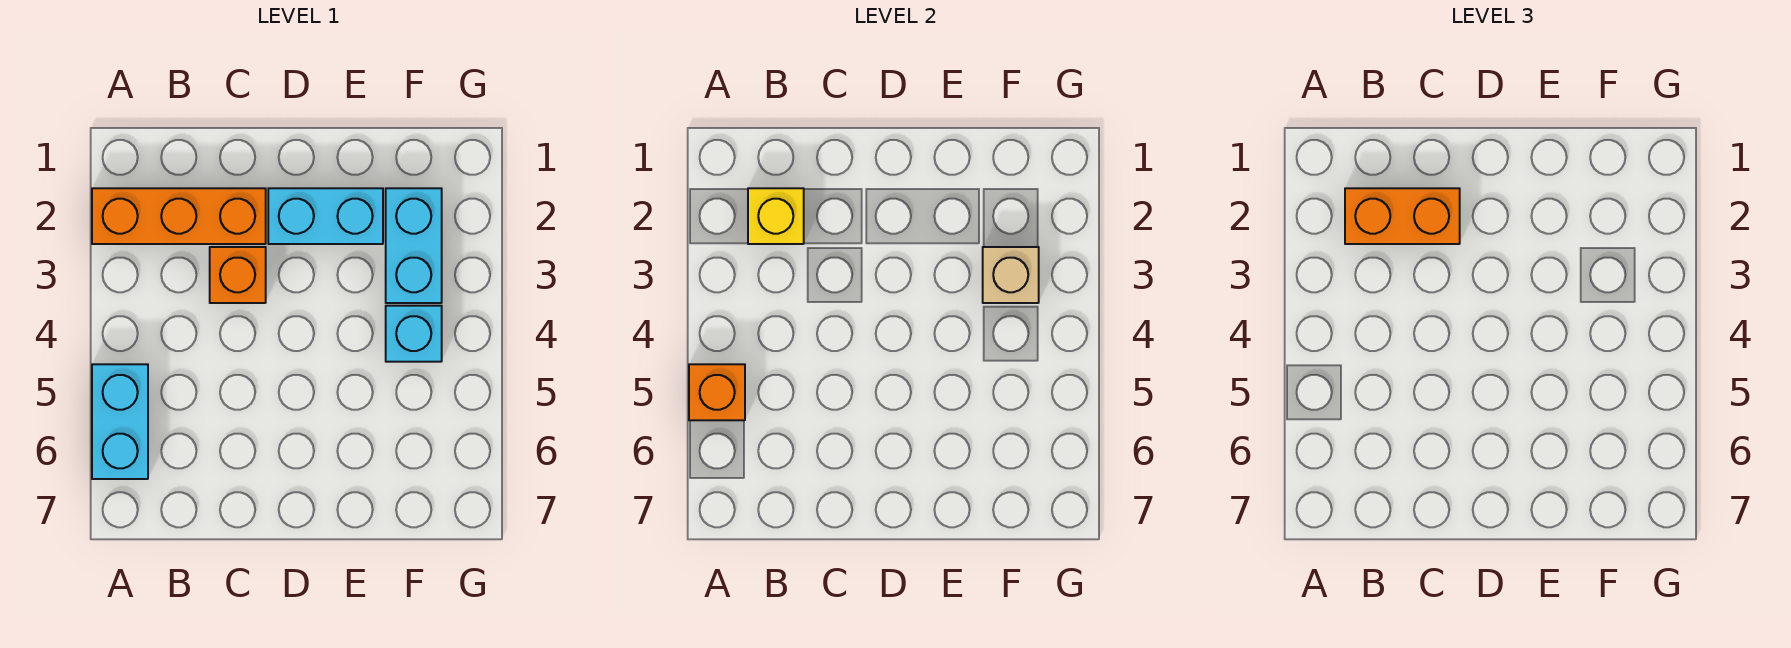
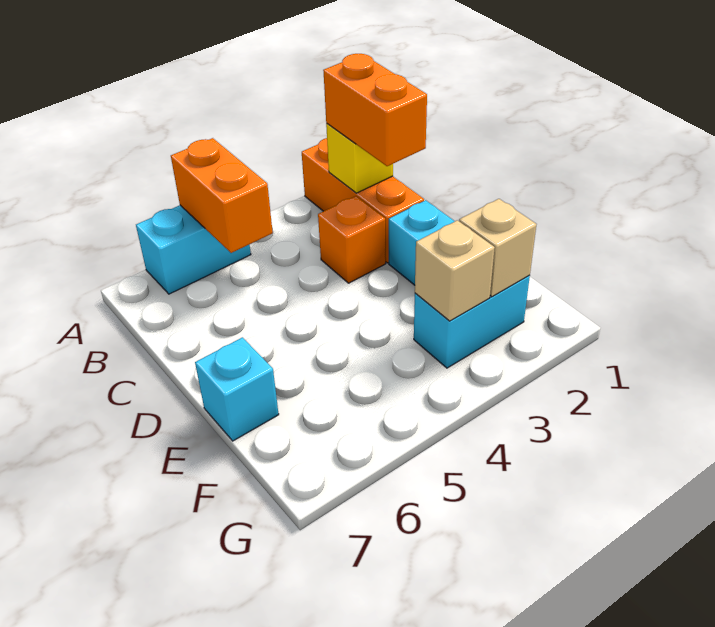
orange 1x1 brick [689,364,745,420] -> orange 1x2 brick [171,138,273,253]
none -> tan 1x1 brick [459,199,537,297]
cyan 1x1 brick [386,306,442,362] -> cyan 1x1 brick moved to [195,337,279,441]

